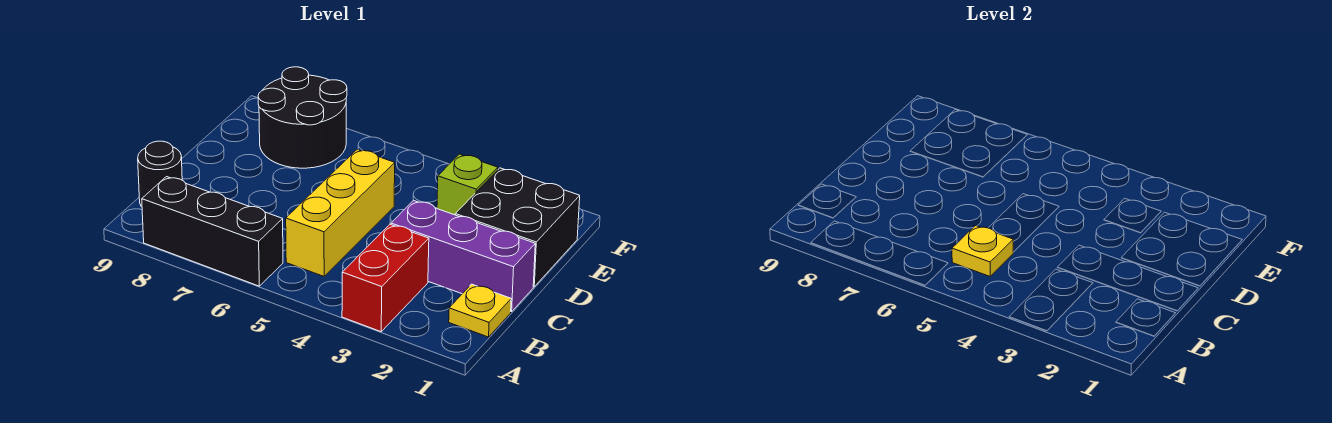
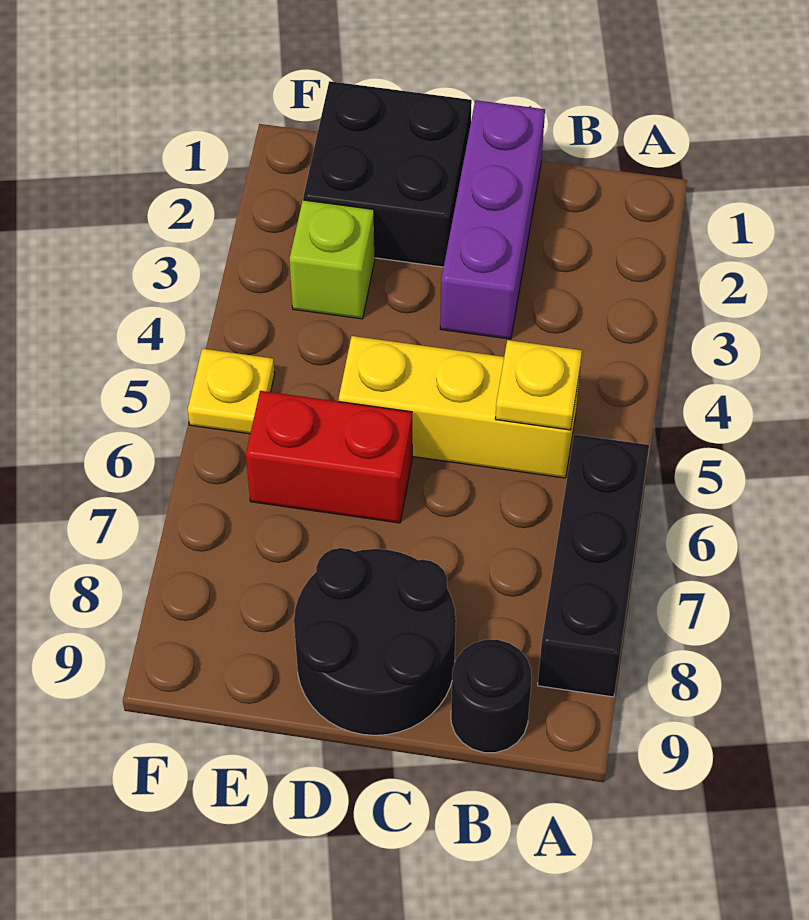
red 1x2 brick [342,224,429,332] -> red 1x2 brick moved to [246,391,412,523]
yellow 1x1 plate [449,284,511,337] -> yellow 1x1 plate moved to [188,349,275,434]
black 2x2 round brick [258,67,347,168] -> black 2x2 round brick moved to [294,548,456,735]

